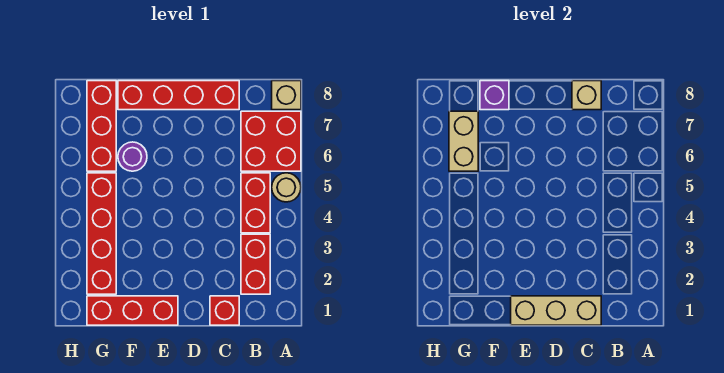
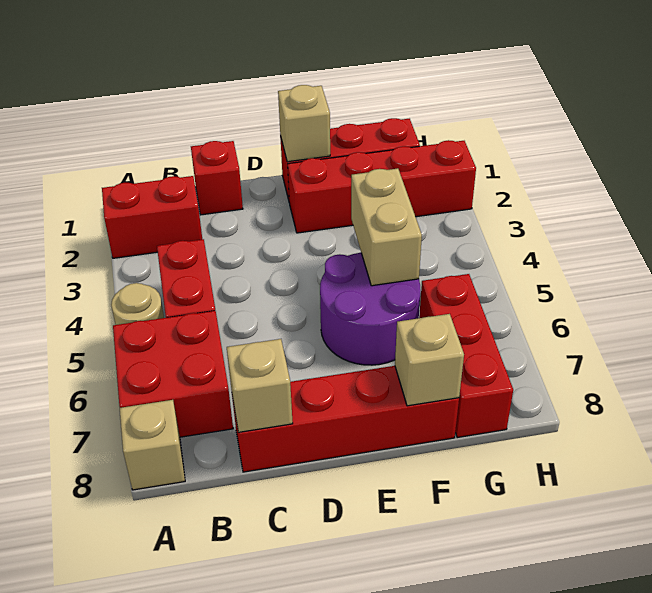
red 1x2 brick [241,234,270,294] -> red 1x2 brick turned to [102,176,202,258]
tan 1x3 brick [511,296,601,325] -> tan 1x1 brick [278,85,330,162]
purple 1x1 round brick [118,142,147,171] -> purple 2x2 round brick [320,253,421,365]
purple 1x1 brick [480,81,509,110] -> tan 1x1 brick [395,314,464,406]
red 1x4 brick [87,173,116,294] -> red 1x4 brick turned to [288,140,476,233]
tan 1x2 brick [449,111,478,171] -> tan 1x2 brick moved to [351,168,422,286]

